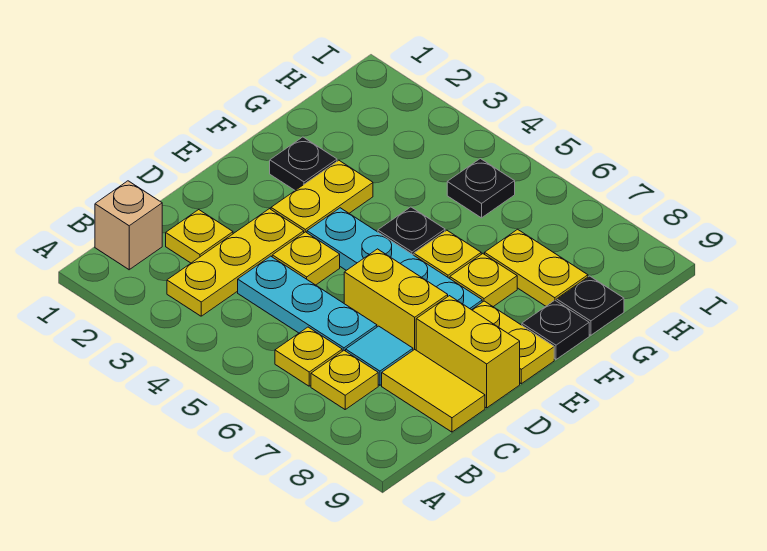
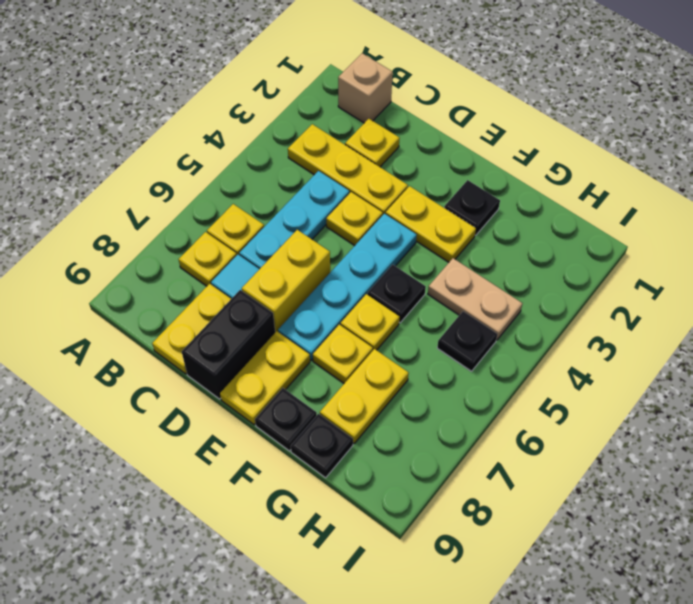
yellow 1x2 tile [382,350,485,432] -> yellow 1x2 plate [152,284,231,374]
yellow 1x2 brick [416,296,520,408] -> black 1x2 brick [181,290,275,399]
none -> tan 1x2 plate [428,258,522,340]

